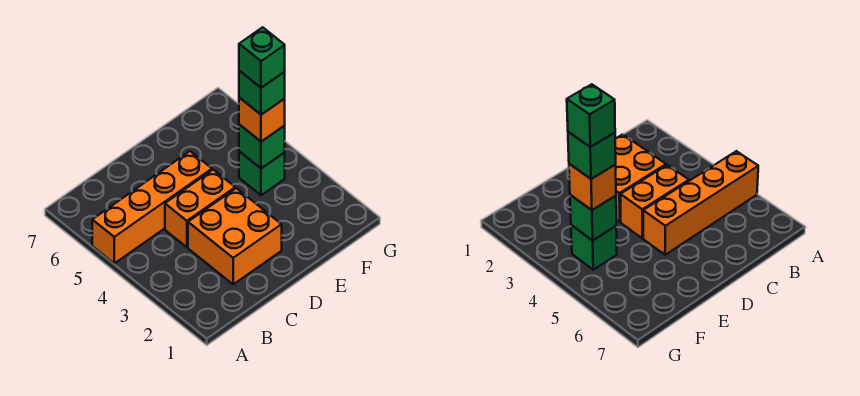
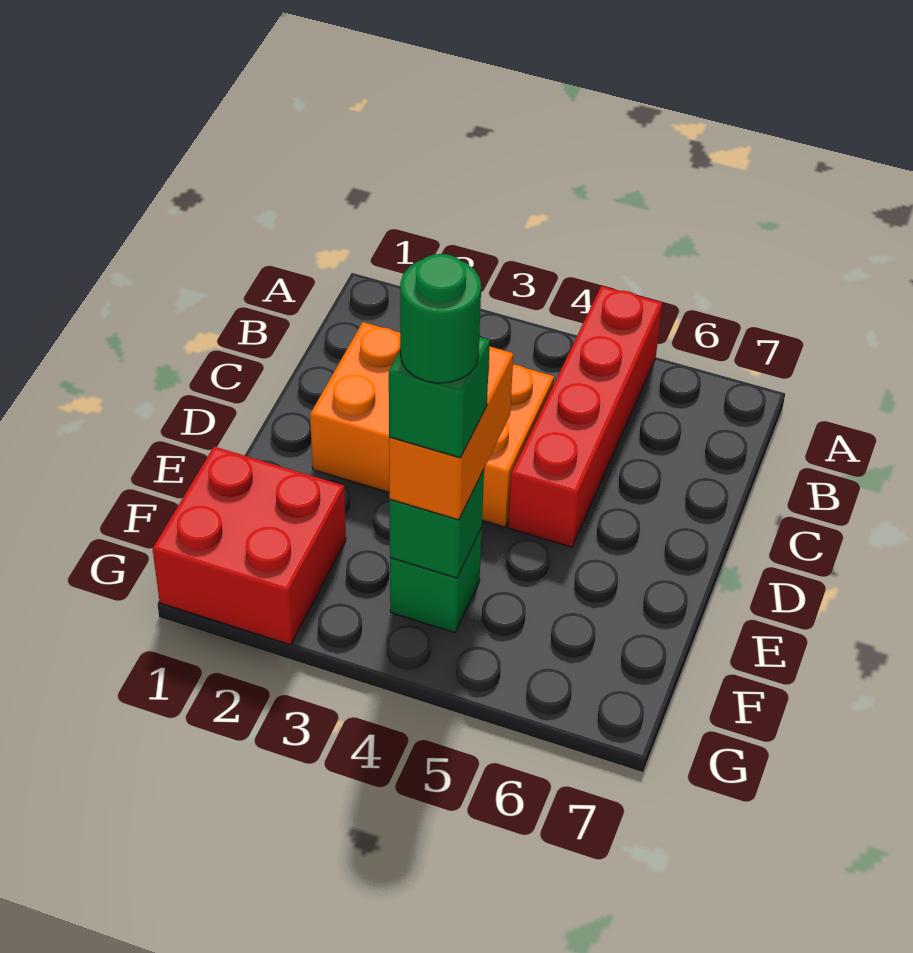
orange 1x4 brick [92,151,212,263] -> red 1x4 brick [508,286,662,547]
none -> red 2x2 brick [153,447,346,645]
orange 1x1 brick [239,98,285,142] -> orange 1x2 brick [389,346,513,520]
green 1x1 brick [239,27,285,88] -> green 1x1 round brick [400,254,481,383]

